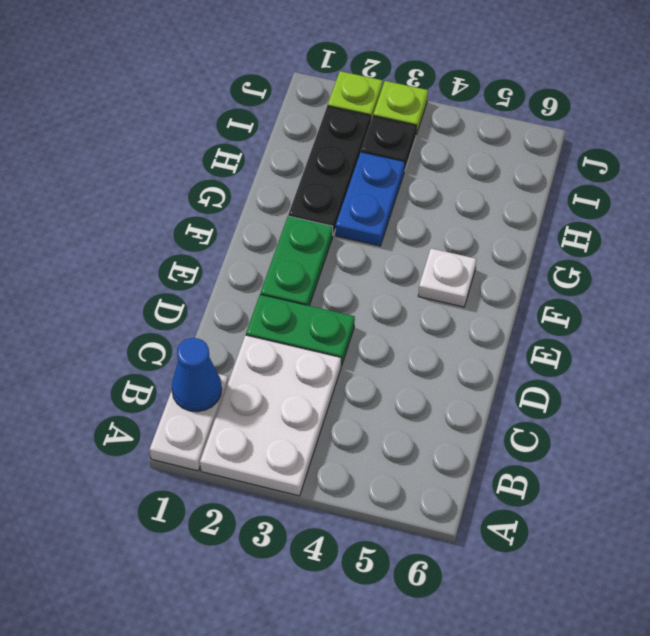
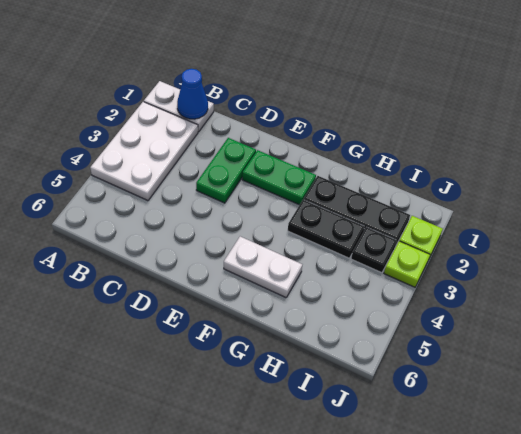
white 2x3 plate [200,335,341,496] -> white 2x3 plate turned to [90,102,198,201]
white 1x1 plate [418,248,476,307] -> white 1x2 plate [224,236,302,297]
blue 1x2 plate [336,152,405,246] -> black 1x2 plate [288,200,365,258]

